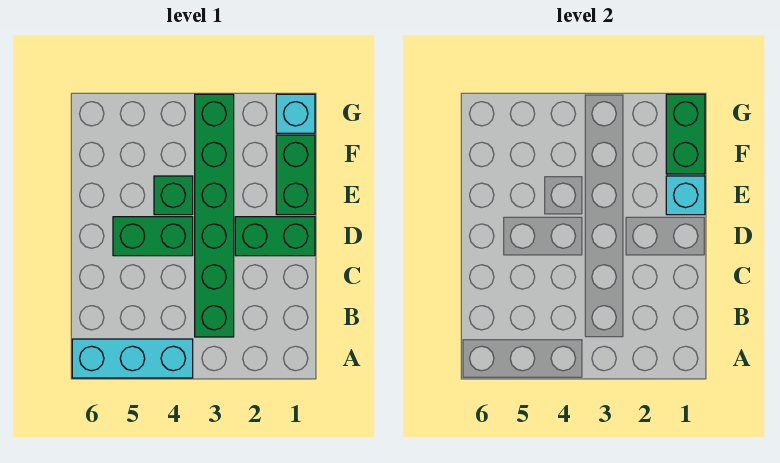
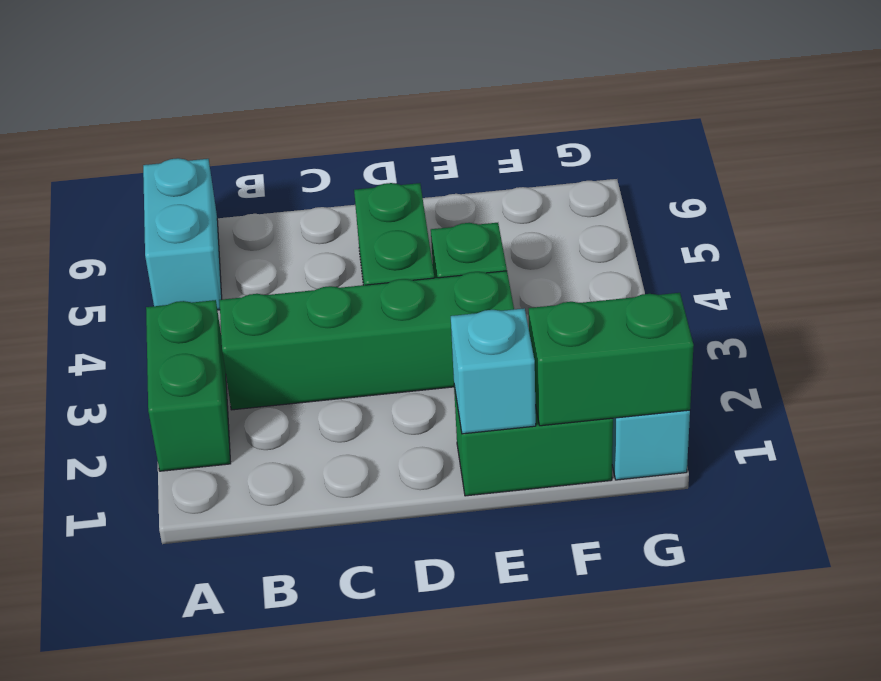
cyan 1x3 brick [72,339,193,378] -> cyan 1x2 brick [143,158,222,310]
green 1x6 brick [195,94,234,337] -> green 1x4 brick [219,271,514,410]
green 1x2 brick [235,217,315,256] -> green 1x2 brick moved to [146,300,231,471]

